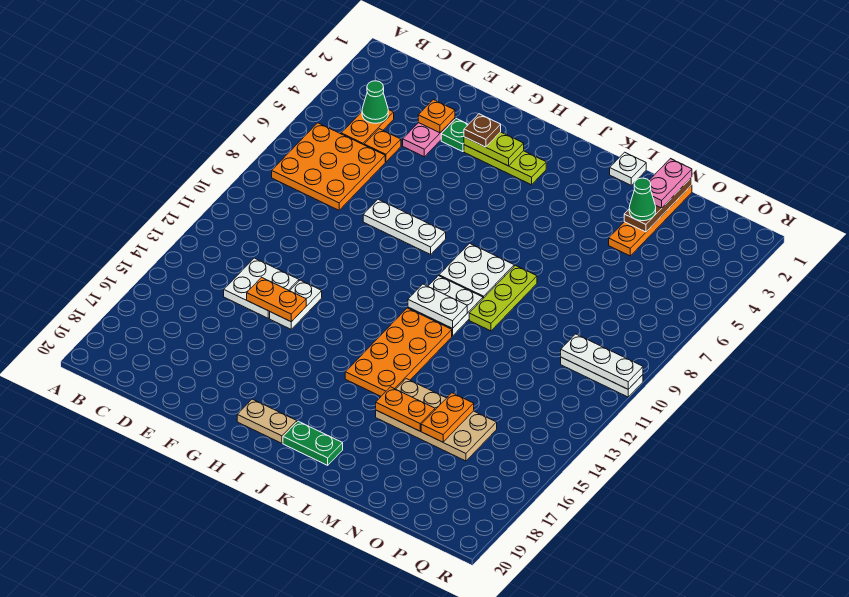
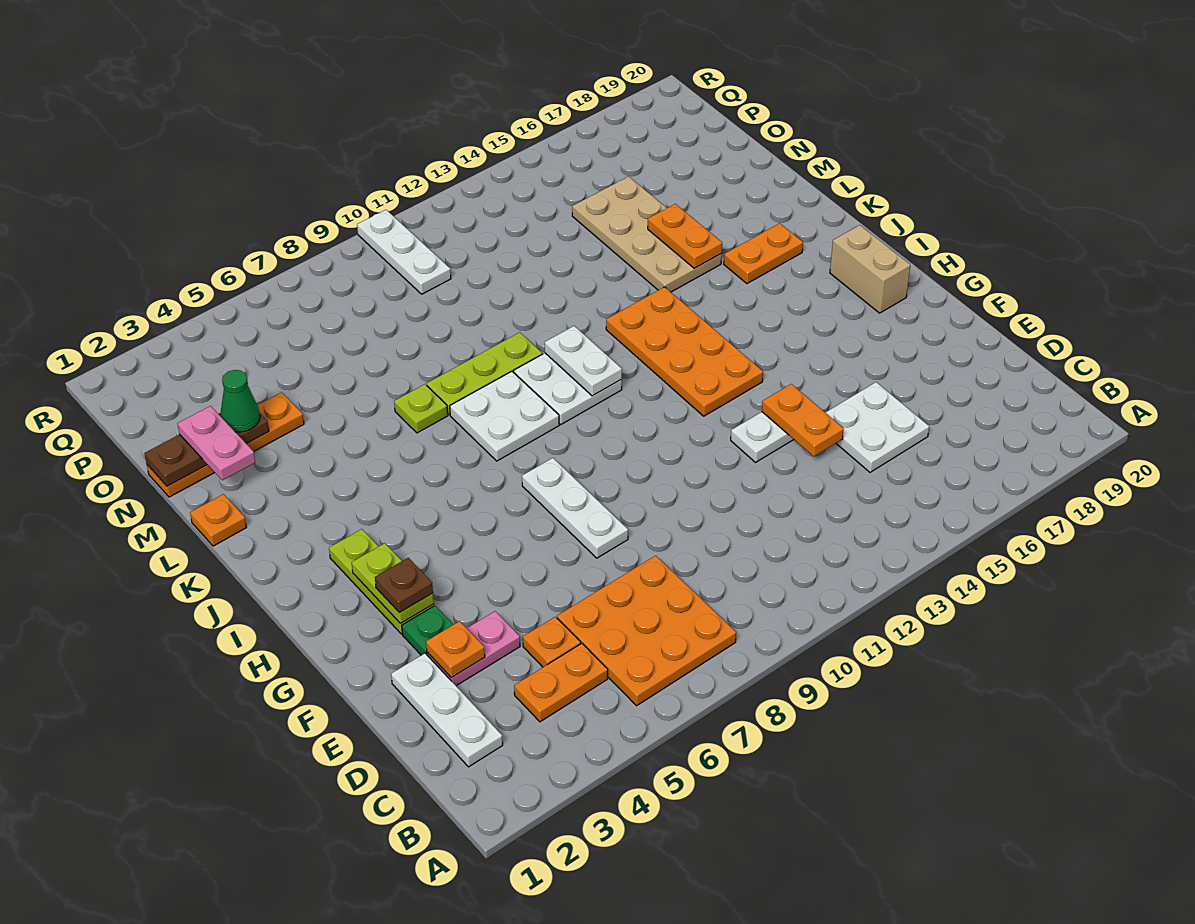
green 1x1 cone [362,81,388,123] -> none
white 2x2 plate [224,258,299,318] -> white 2x2 plate moved to [825,382,929,472]
tan 1x2 plate [237,399,297,443] -> tan 1x2 brick [830,225,910,313]
orange 2x4 plate [345,308,452,396] -> orange 2x4 plate turned to [606,287,763,416]
green 1x2 plate [283,421,343,465] -> none
white 1x1 plate [610,152,646,185] -> orange 1x1 plate [190,494,246,546]
none -> lime 1x1 plate [394,384,448,433]
pink 1x2 plate [649,159,692,208] -> pink 1x2 plate turned to [178,406,255,480]
orange 1x2 plate [421,393,474,442] -> orange 1x2 plate moved to [724,223,803,284]
white 1x3 plate [561,334,643,389] -> white 1x3 plate moved to [391,653,503,767]

